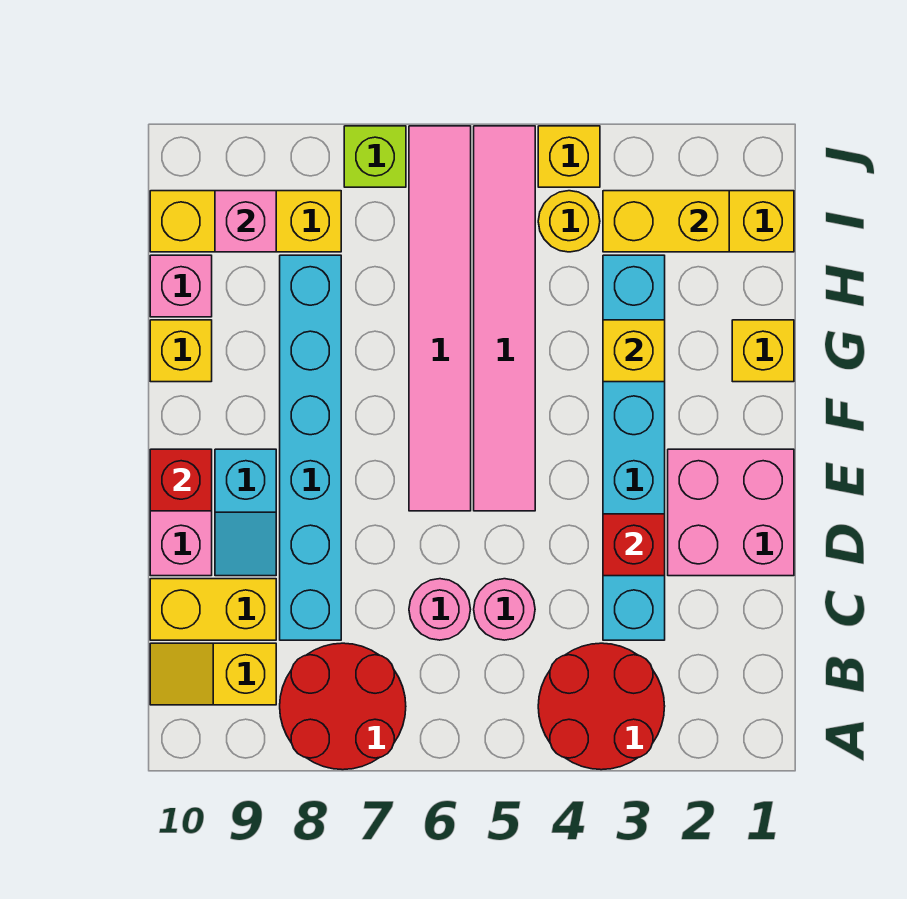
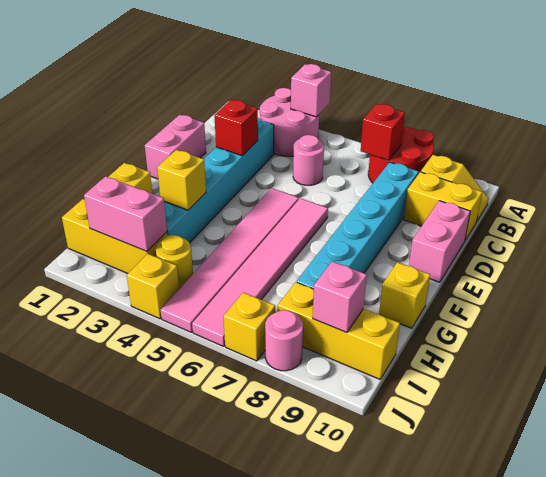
red 2x2 round brick [538,643,665,770] -> pink 2x2 round brick [260,88,319,156]
pink 1x1 round brick [409,579,470,640] -> pink 1x1 round brick moved to [265,310,303,371]
pink 2x2 brick [668,449,794,576] -> pink 1x2 brick [145,115,206,179]
cyan 1x2 slope [215,449,276,576] -> none
red 1x1 brick [150,449,212,511] -> red 1x1 brick moved to [361,104,405,160]
pink 1x1 brick [150,255,212,317] -> pink 1x1 brick moved to [291,64,331,117]
yellow 1x2 brick [603,191,729,252] -> pink 1x2 brick [84,176,167,251]
lime 1x1 brick [344,126,406,187] -> yellow 1x1 brick [224,292,275,361]

